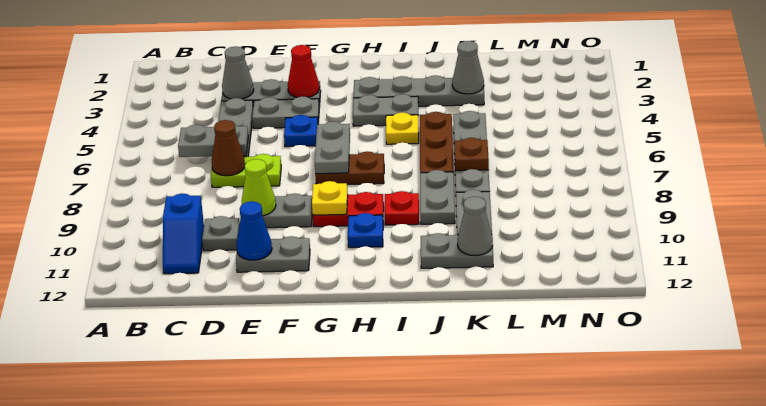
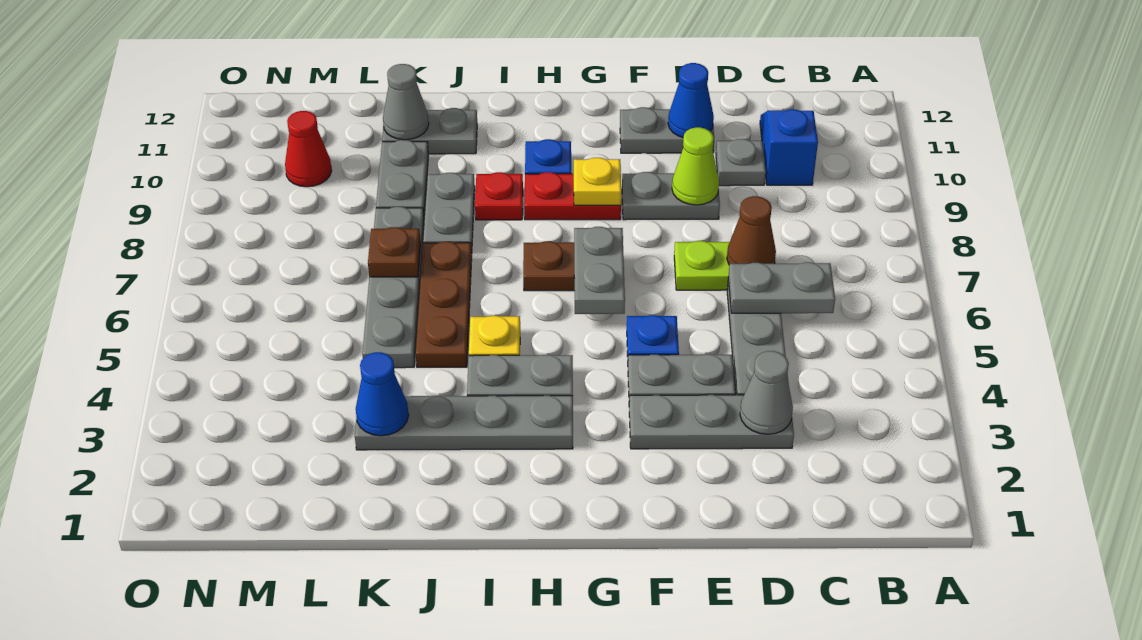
red 1x1 cone [288,45,319,97] -> red 1x1 cone moved to [285,111,332,187]
grey 1x1 cone [452,41,484,94] -> blue 1x1 cone [356,352,409,436]

